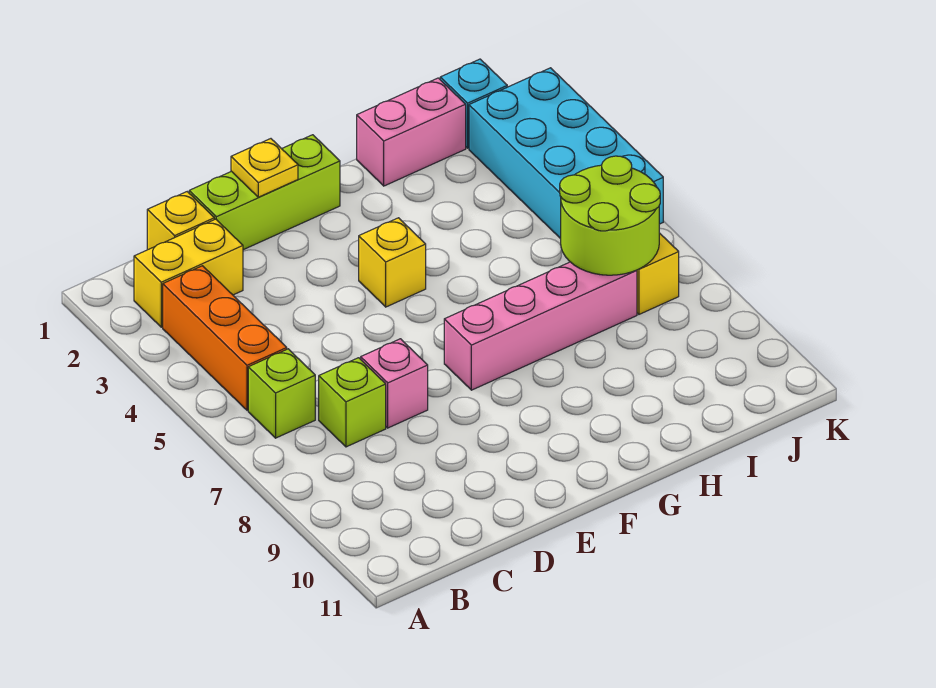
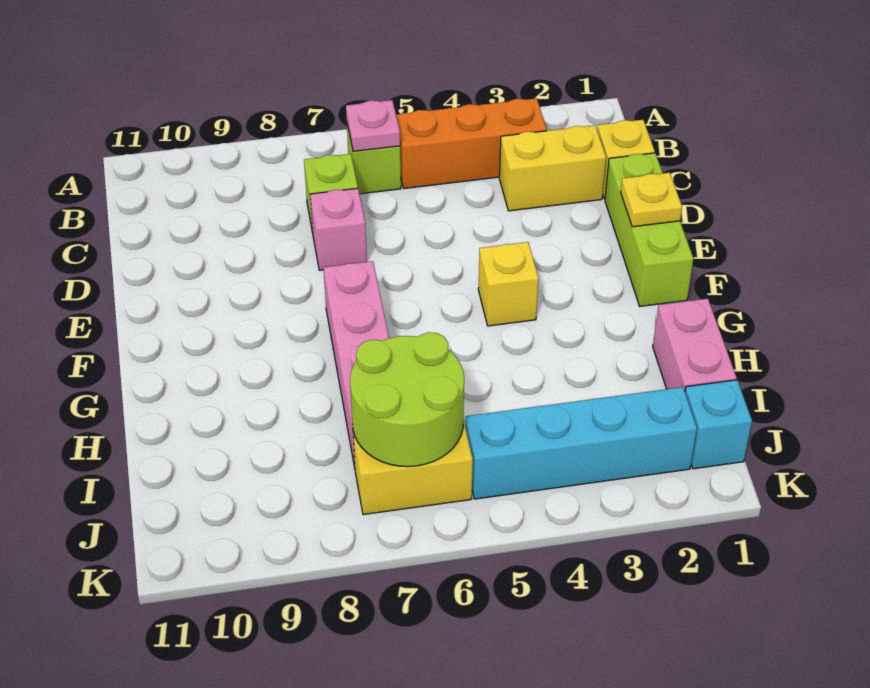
yellow 1x2 brick [134,219,243,327] -> yellow 1x2 brick turned to [499,125,606,211]
none -> pink 1x1 plate [346,100,400,151]
cyan 2x4 brick [469,68,663,239] -> cyan 1x4 brick [465,387,697,499]

